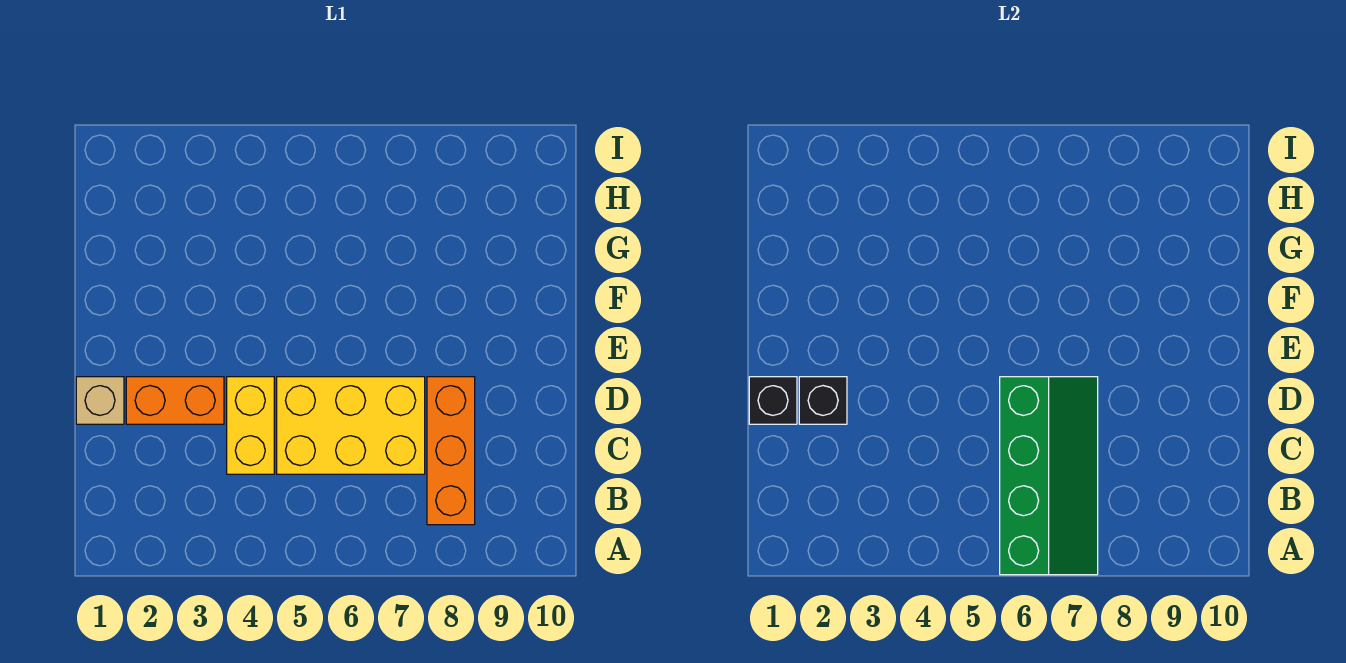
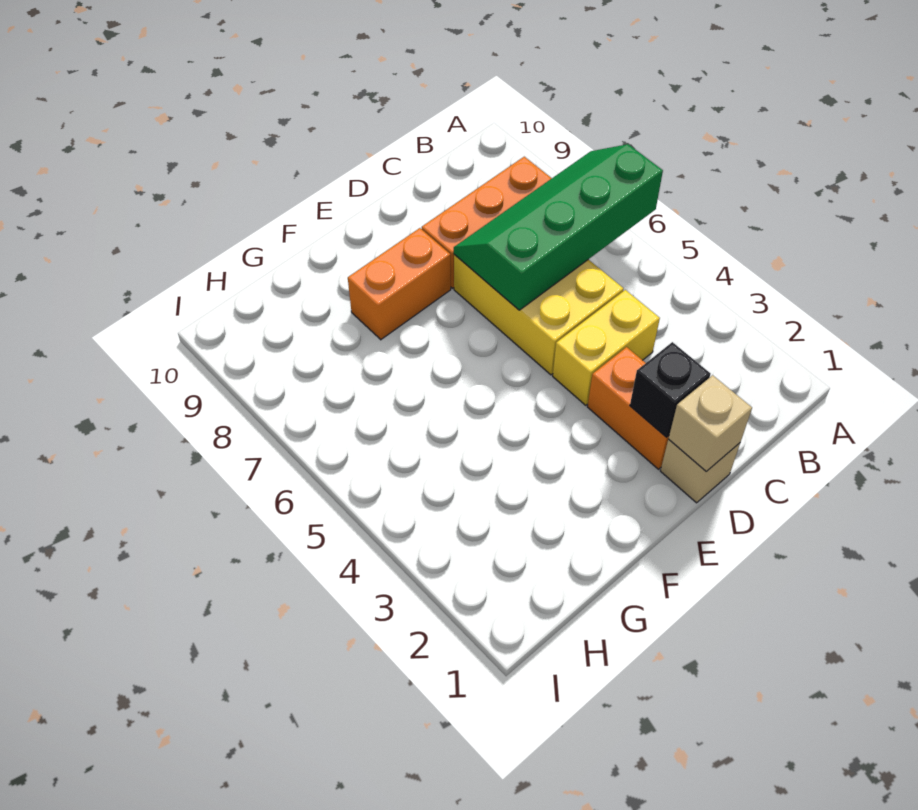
black 1x1 brick [749,377,797,424] -> tan 1x1 brick [668,375,752,471]
none -> orange 1x2 brick [348,228,451,340]

